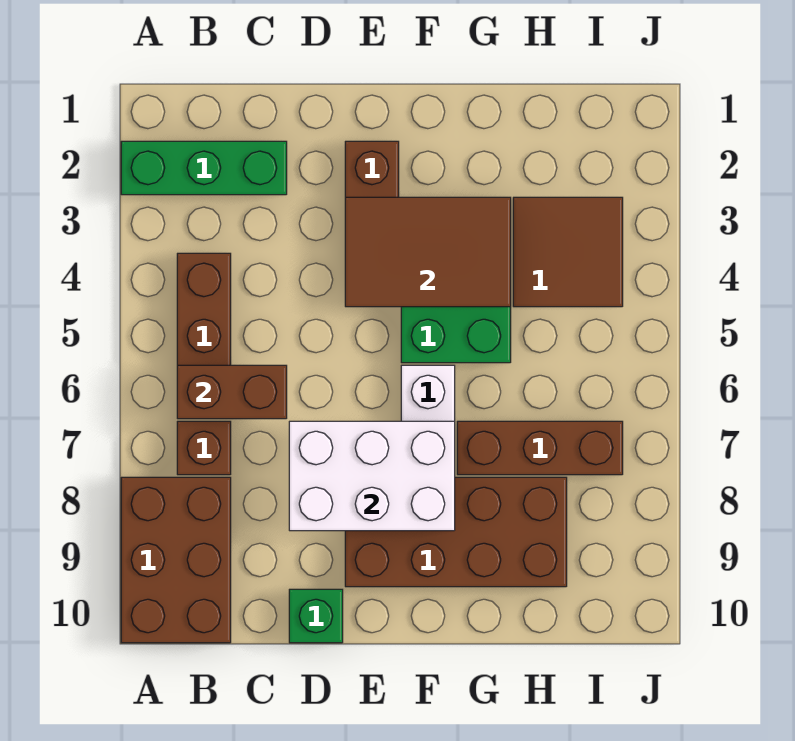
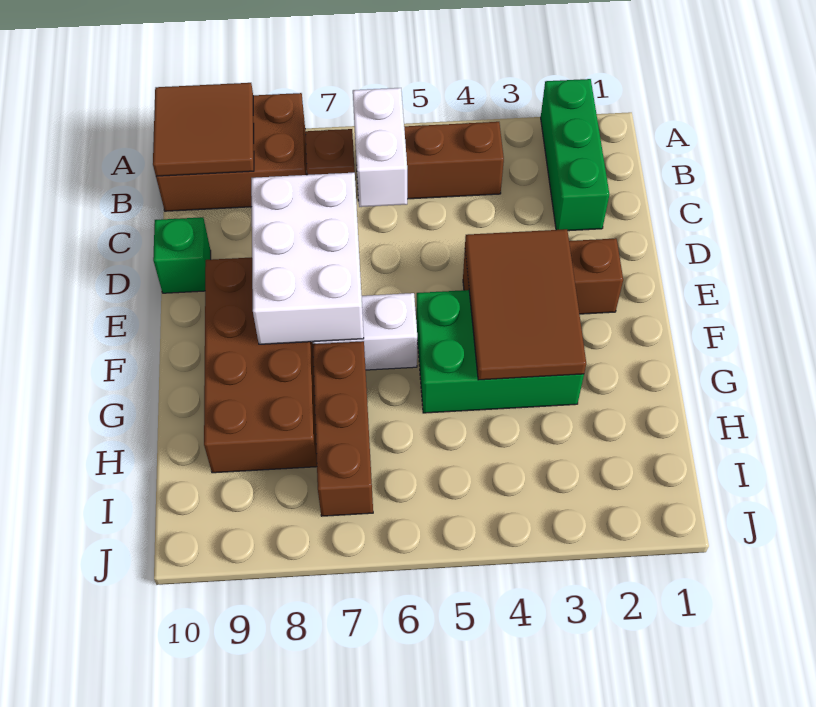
brown 1x2 brick [177,365,287,419] -> white 1x2 brick [353,88,407,207]
brown 2x2 tile [513,197,623,307] -> brown 2x2 tile moved to [153,83,254,176]

